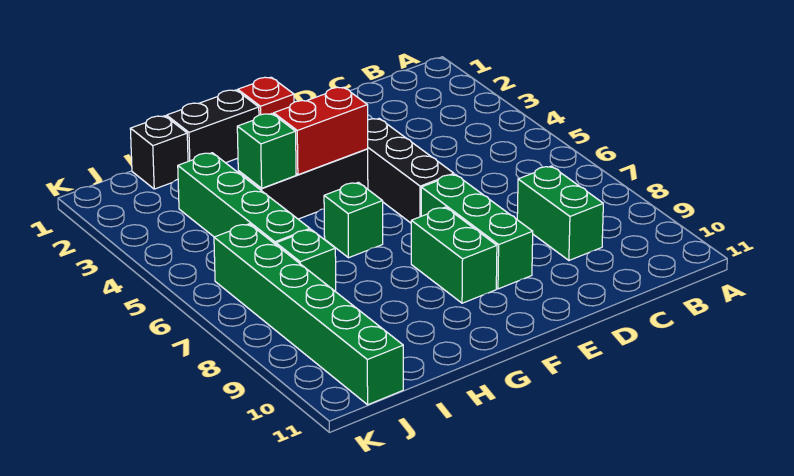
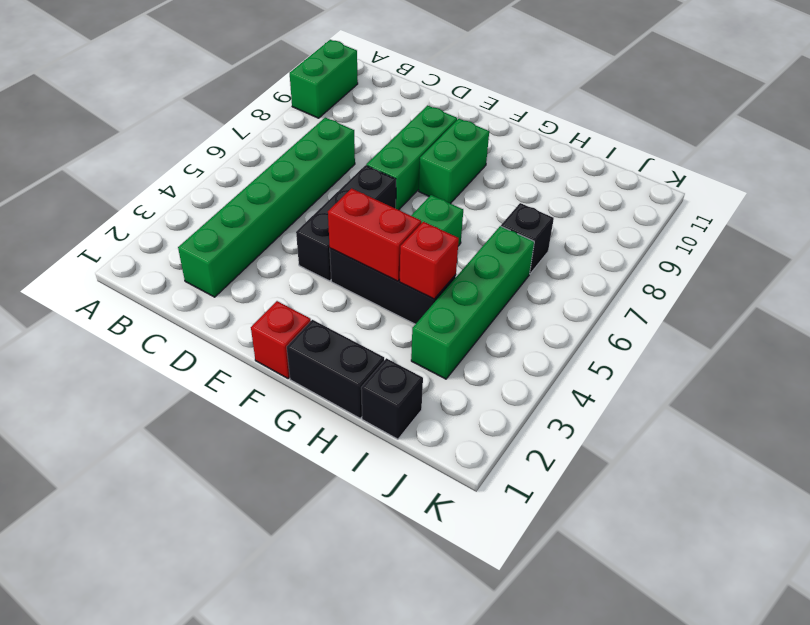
green 1x2 brick [517,166,603,260] -> green 1x2 brick moved to [290,40,358,118]
green 1x1 brick [237,114,296,188] -> red 1x1 brick [400,222,459,299]
green 1x1 brick [276,230,336,292] -> black 1x1 brick [501,203,554,274]
green 1x6 brick [214,224,403,405] -> green 1x6 brick moved to [178,117,355,297]

